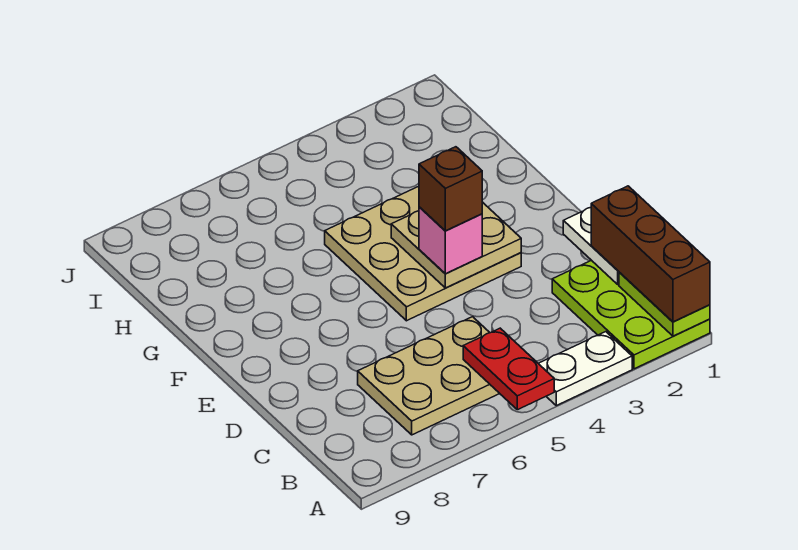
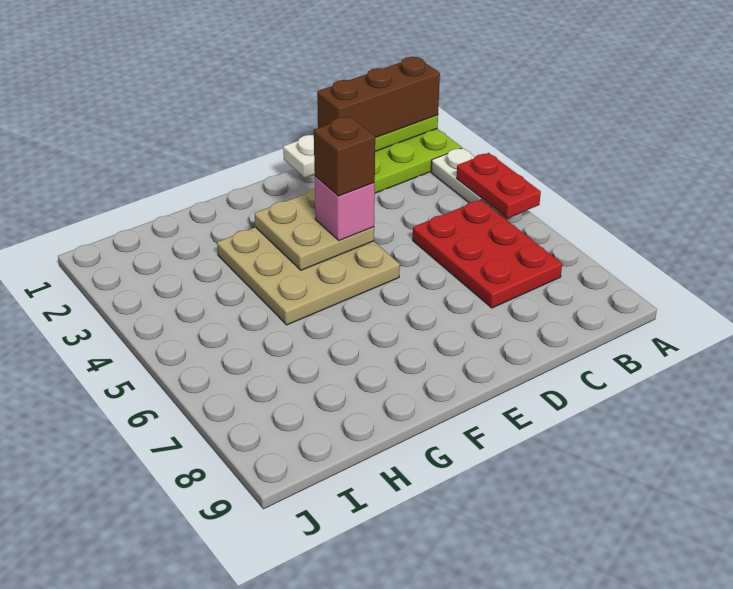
red 1x2 plate [463,328,554,410] -> red 1x2 plate turned to [456,153,541,218]
tan 2x3 plate [358,317,500,435] -> red 2x3 plate [413,200,562,308]

